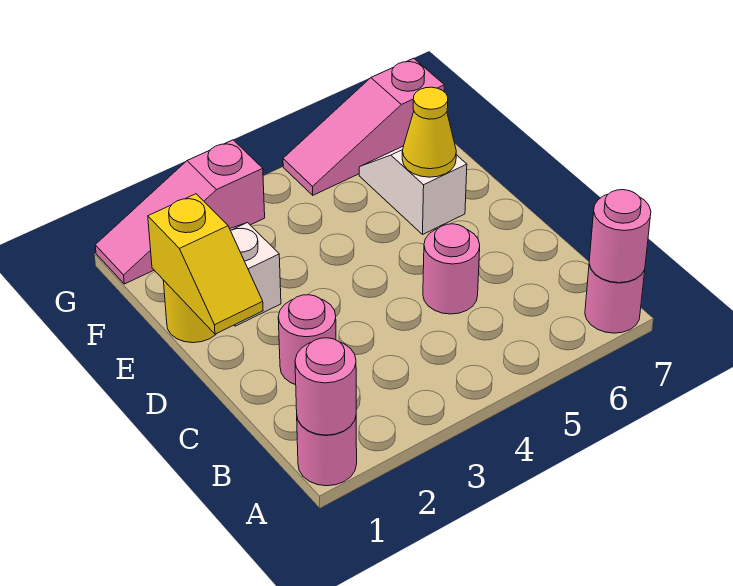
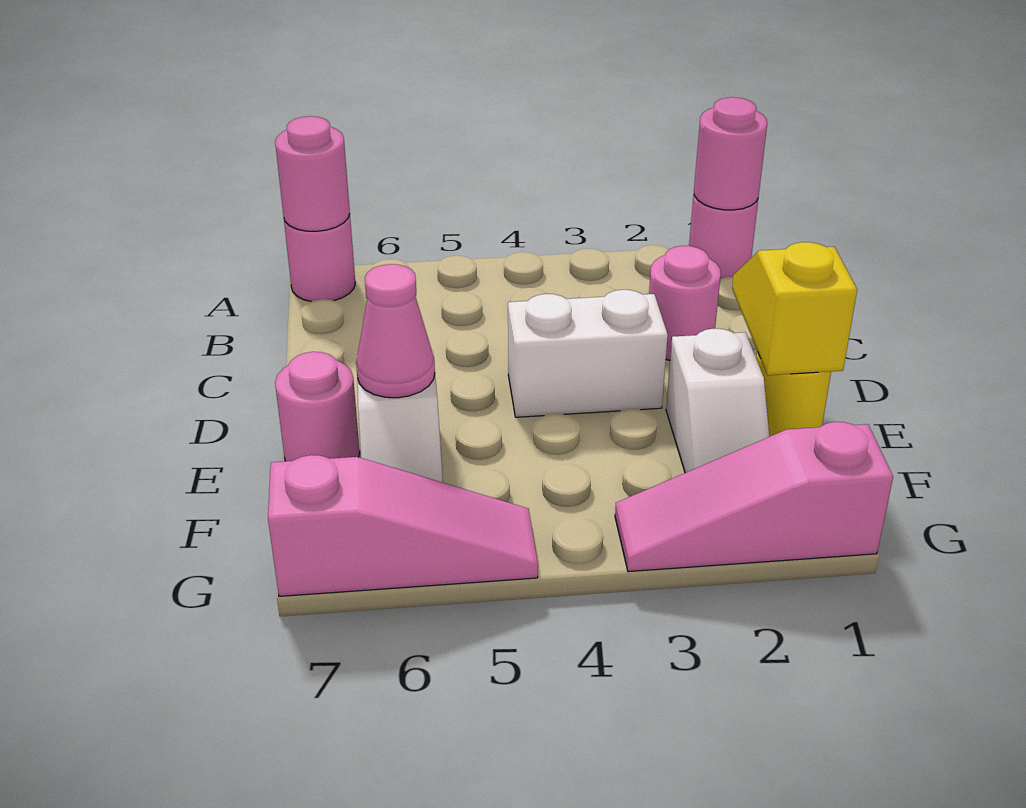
pink 1x1 round brick [423,224,480,314] -> pink 1x1 round brick moved to [275,352,360,461]
none -> white 1x2 brick [508,290,668,417]
yellow 1x1 cone [402,87,456,177] -> pink 1x1 cone [356,264,435,398]
pink 1x3 slope [95,140,265,284] -> pink 1x3 slope turned to [615,422,893,572]

